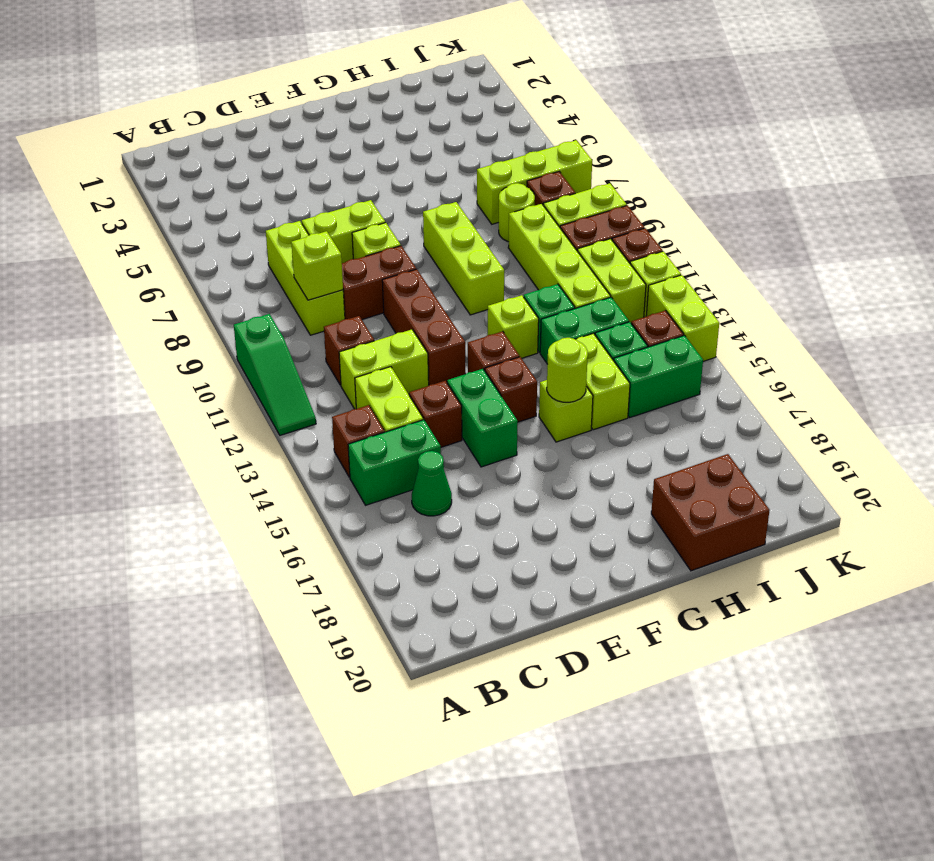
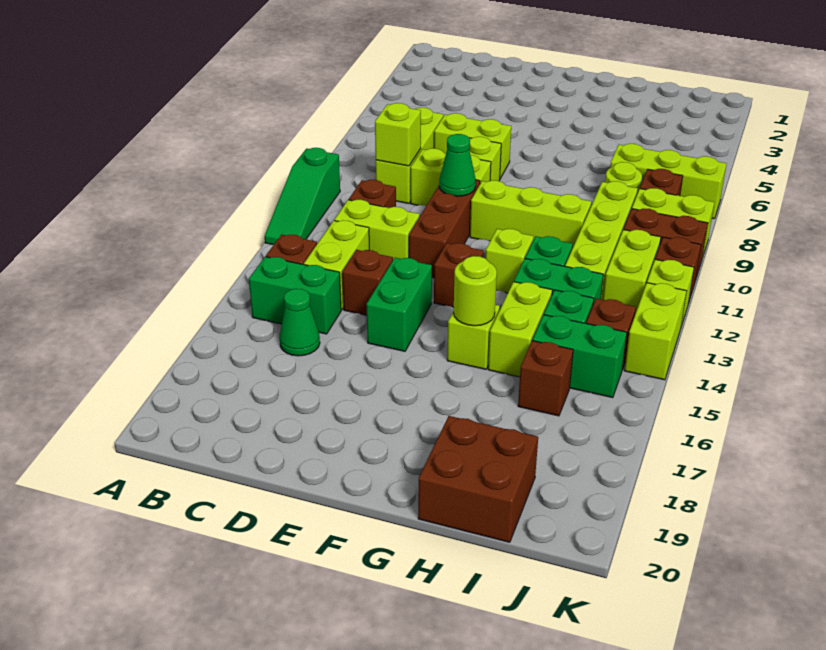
brown 1x2 brick [342,246,416,319] -> lime 1x2 brick [411,148,491,206]
none -> green 1x1 cone [439,134,476,196]
brown 1x1 brick [485,357,537,422] -> brown 1x1 brick moved to [518,341,573,416]
lime 1x3 brick [423,202,504,315] -> lime 1x3 brick turned to [470,181,591,248]

